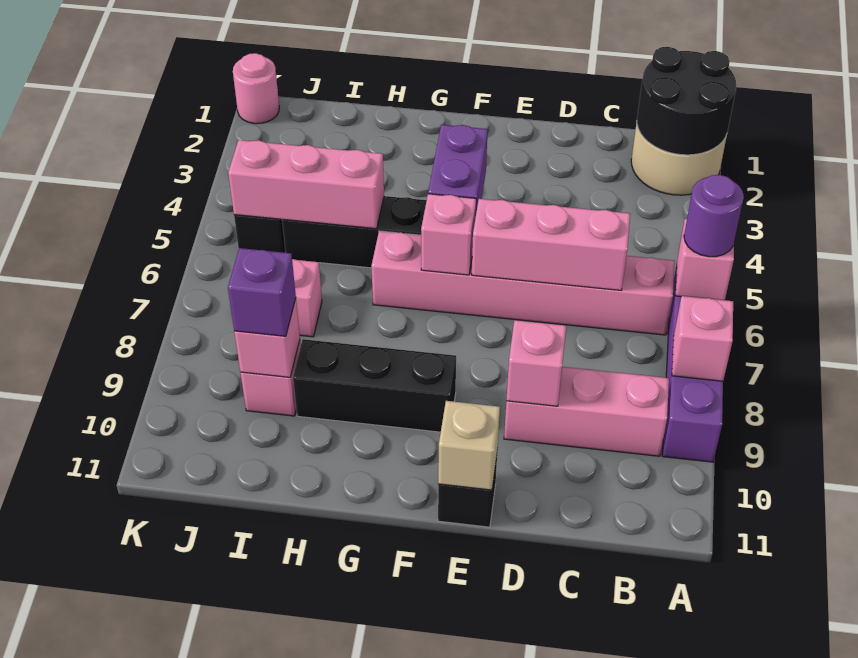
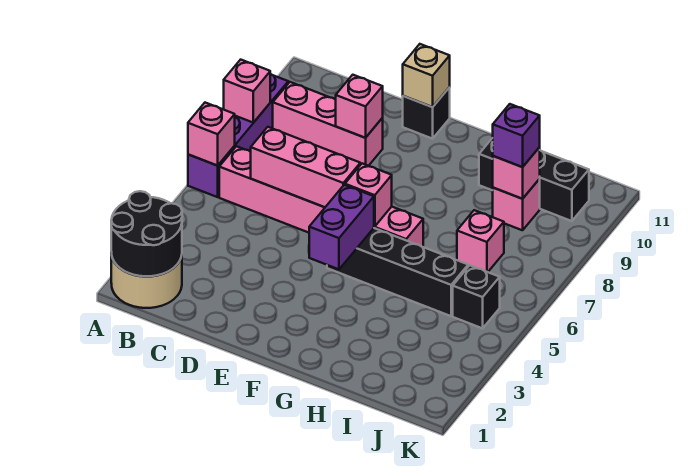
purple 1x1 round brick [684,175,744,257] -> none
black 1x3 brick [293,339,456,432] -> black 1x3 brick moved to [479,138,589,221]
pink 1x3 brick [228,140,384,229] -> none
pink 1x1 round brick [233,53,279,124] -> none

